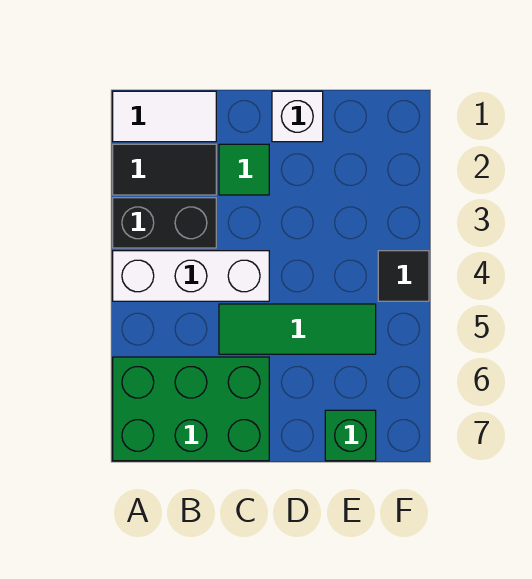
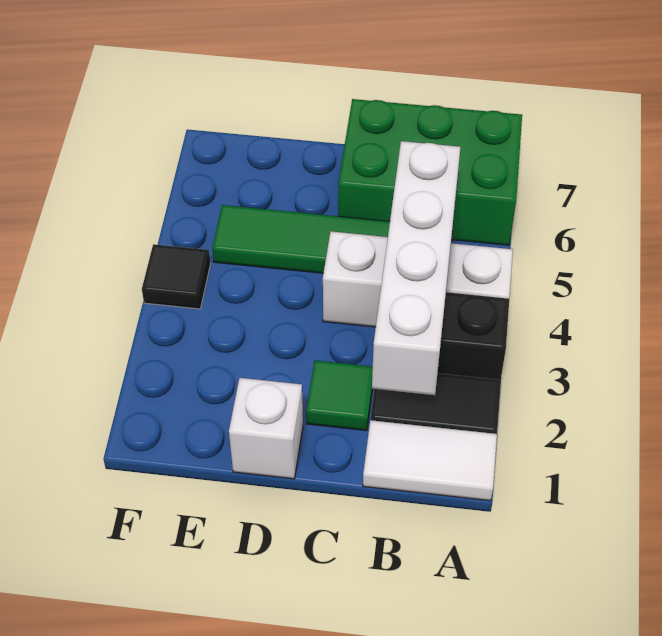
none -> white 1x4 brick [372,141,461,395]
green 1x1 brick [325,410,376,461] -> none

